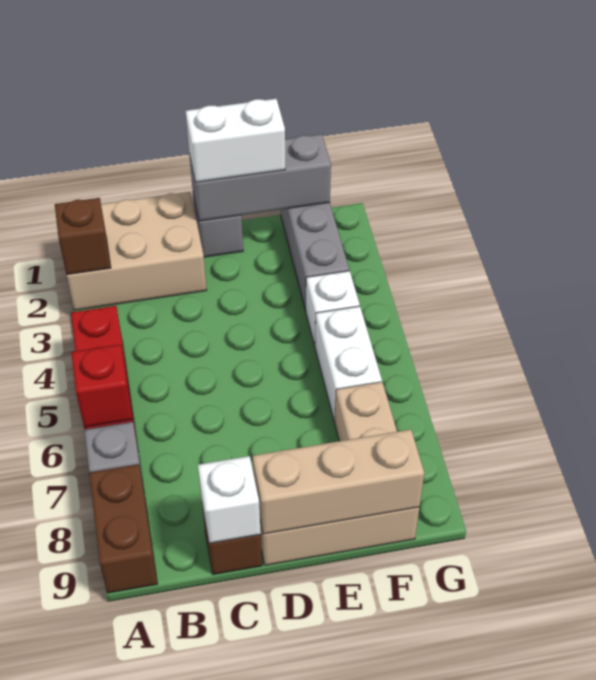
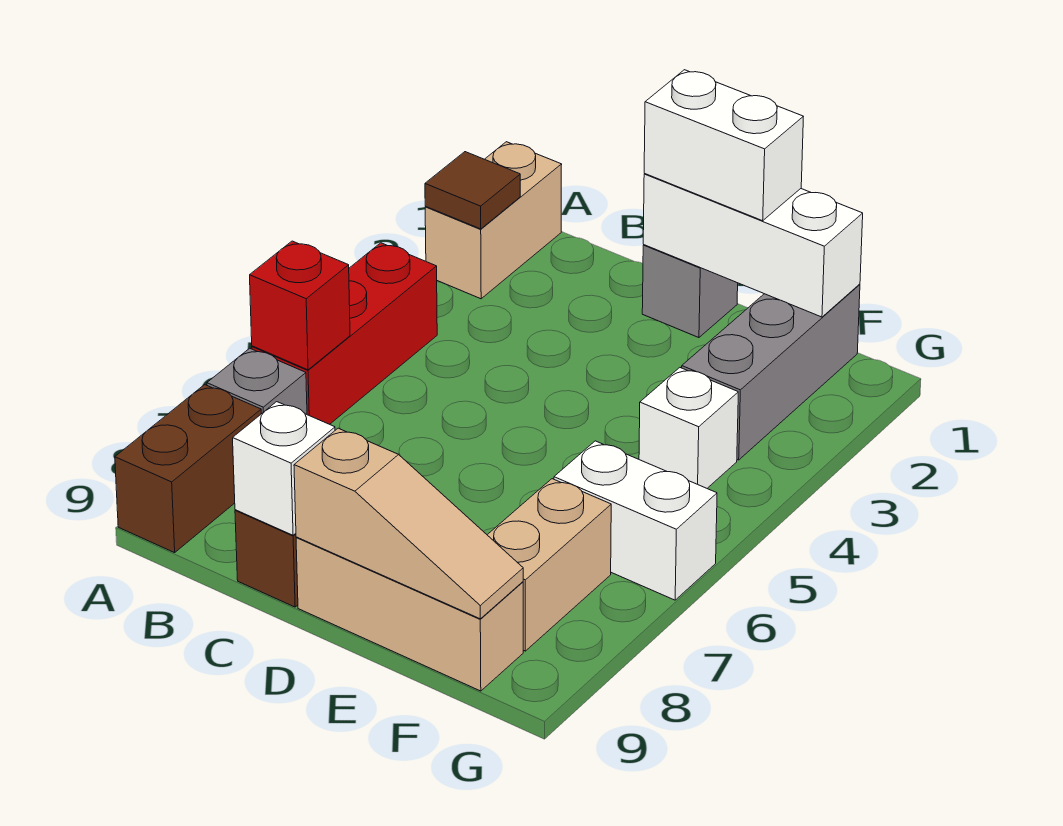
tan 2x3 brick [67,192,207,310] -> tan 1x2 brick [425,142,562,299]
brown 1x1 brick [55,198,111,275] -> brown 1x1 tile [425,152,520,229]
grey 1x3 brick [189,134,331,221] -> white 1x3 brick [643,174,863,317]
tan 1x3 brick [253,429,424,534] -> tan 1x3 slope [294,428,523,619]
white 1x2 brick [315,306,382,421] -> white 1x2 brick turned to [554,441,717,600]

